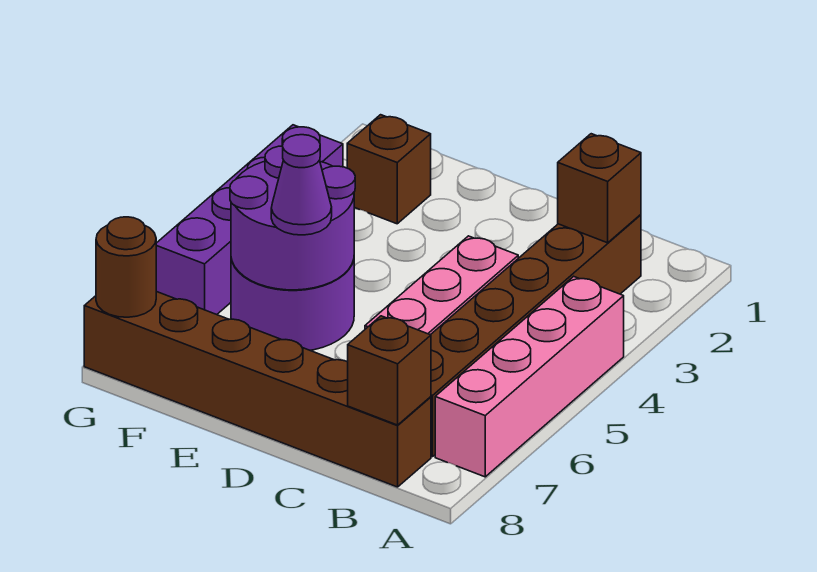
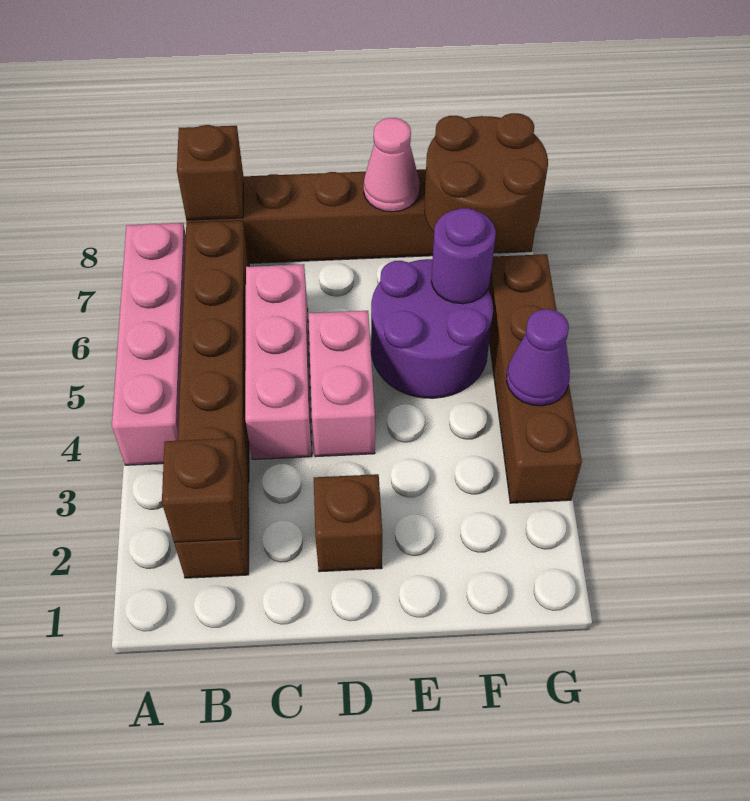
none -> pink 1x2 brick [309,311,375,457]
purple 2x2 round brick [230,146,355,290] -> purple 1x1 round brick [431,208,496,304]
purple 1x1 cone [271,135,332,235] -> purple 1x1 cone moved to [506,309,570,406]
none -> pink 1x1 cone [364,118,420,212]
brown 1x1 brick [347,115,431,224] -> brown 1x1 brick moved to [314,474,382,572]
purple 1x4 brick [156,125,343,315] -> brown 1x4 brick [488,254,582,503]
brown 1x1 round brick [96,217,156,317] -> brown 2x2 round brick [424,113,548,253]

